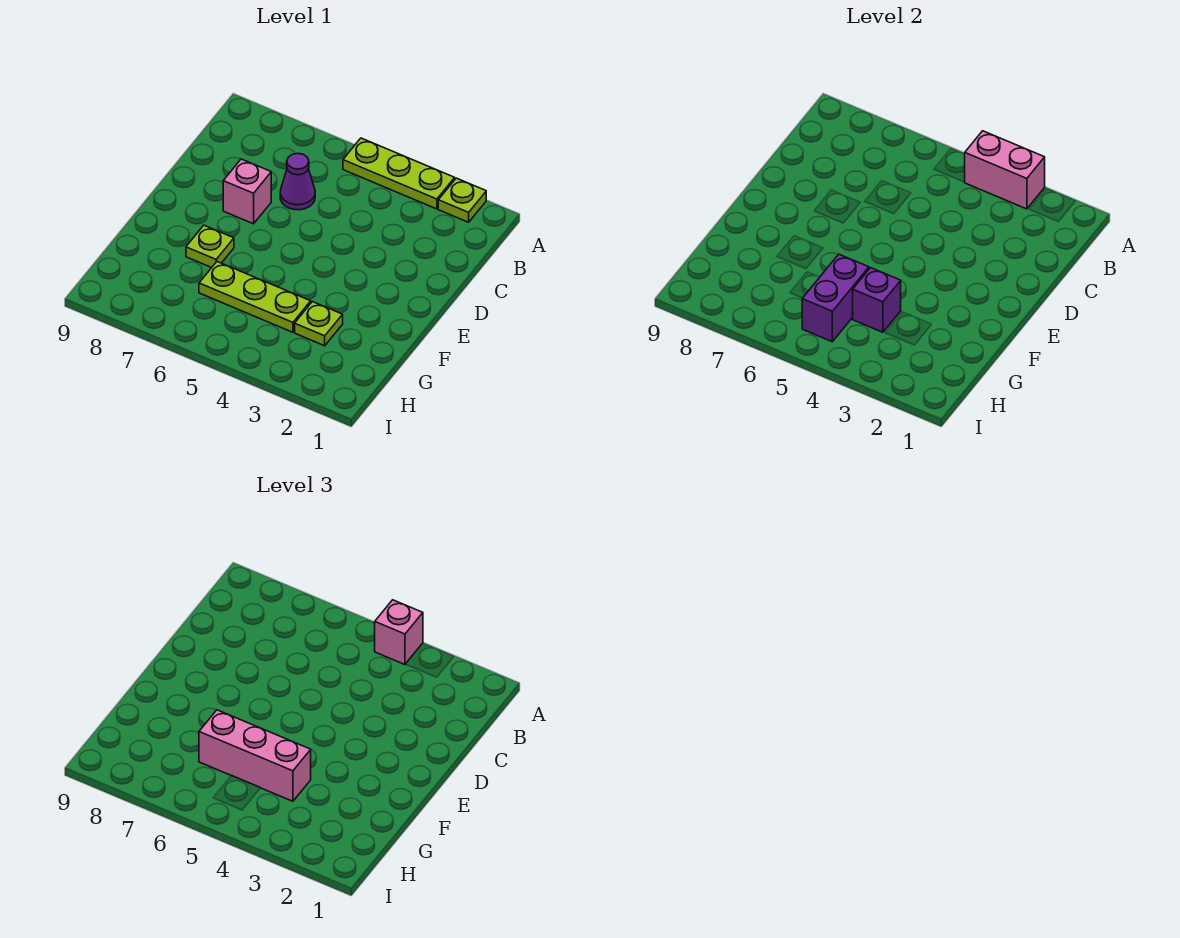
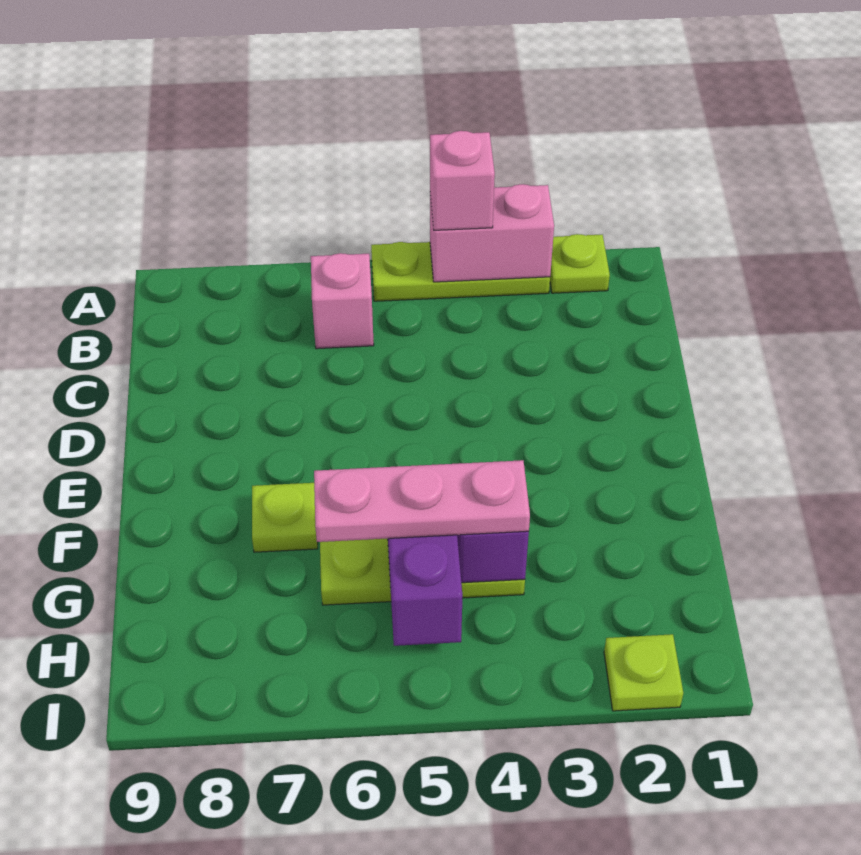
purple 1x1 cone [280,153,315,210] -> none
pink 1x1 brick [223,159,271,224] -> pink 1x1 brick moved to [311,253,374,349]
lime 1x1 plate [295,302,343,346] -> lime 1x1 plate moved to [604,634,683,711]
pink 1x3 brick [199,710,311,801] -> pink 1x3 plate [314,460,530,542]

